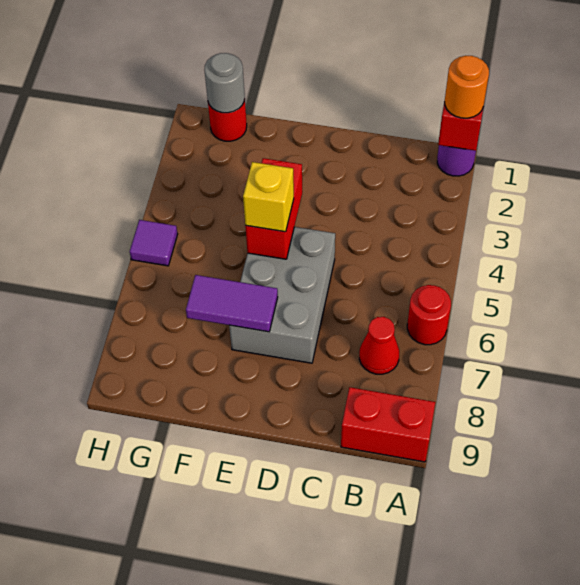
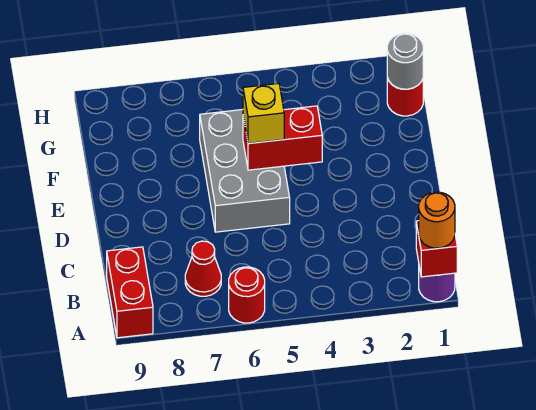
grey 2x3 brick [229,227,335,363] -> grey 2x3 brick turned to [200,110,290,232]
purple 1x2 tile [186,275,278,332] -> none
purple 1x1 tile [130,220,178,266] -> none

